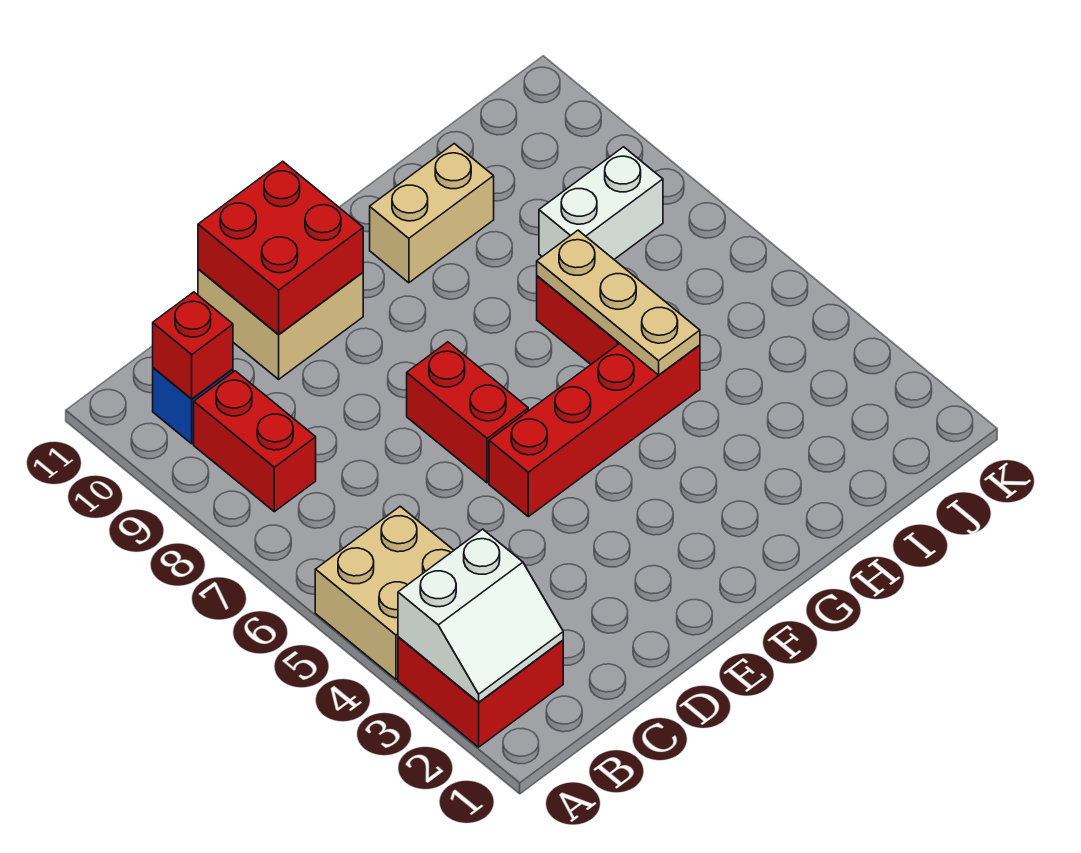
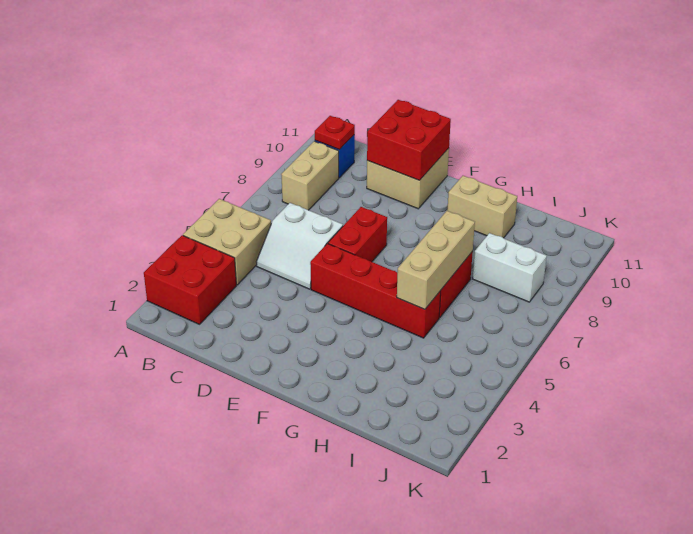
white 2x2 slope [398,529,563,702] -> white 2x2 slope moved to [257,203,343,289]
red 1x2 brick [194,371,316,512] -> tan 1x2 brick [281,141,339,210]
red 1x1 brick [153,292,233,399] -> red 1x1 plate [315,116,355,150]
tan 1x3 plate [537,230,700,375] -> tan 1x3 brick [397,211,475,309]

